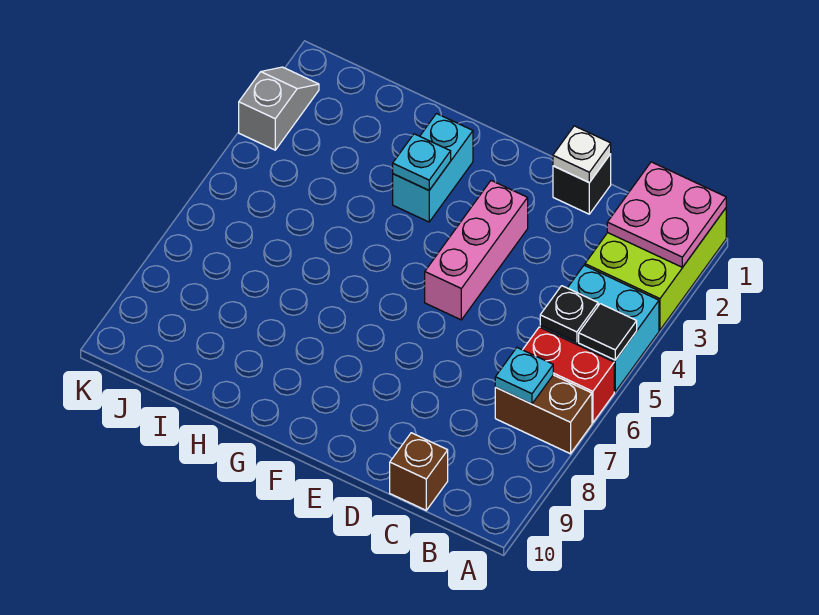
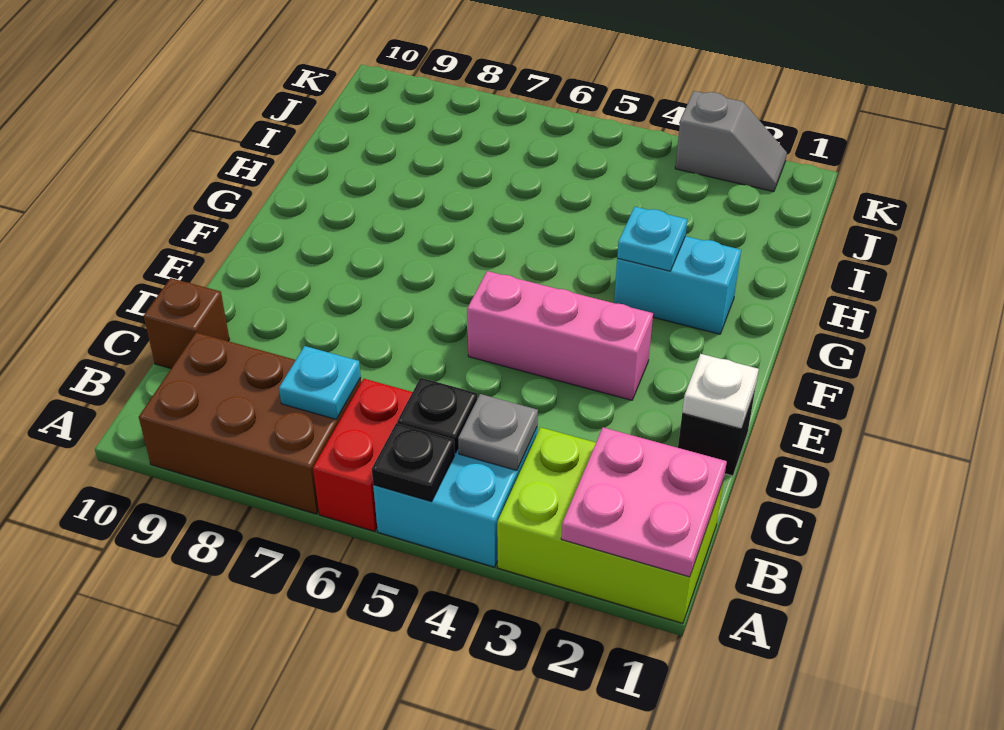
black 1x1 tile [579,304,637,360] -> black 1x1 plate [372,423,455,502]
brown 1x2 brick [495,375,592,454] -> brown 2x3 brick [139,333,361,514]
none -> grey 1x1 plate [458,394,538,470]

